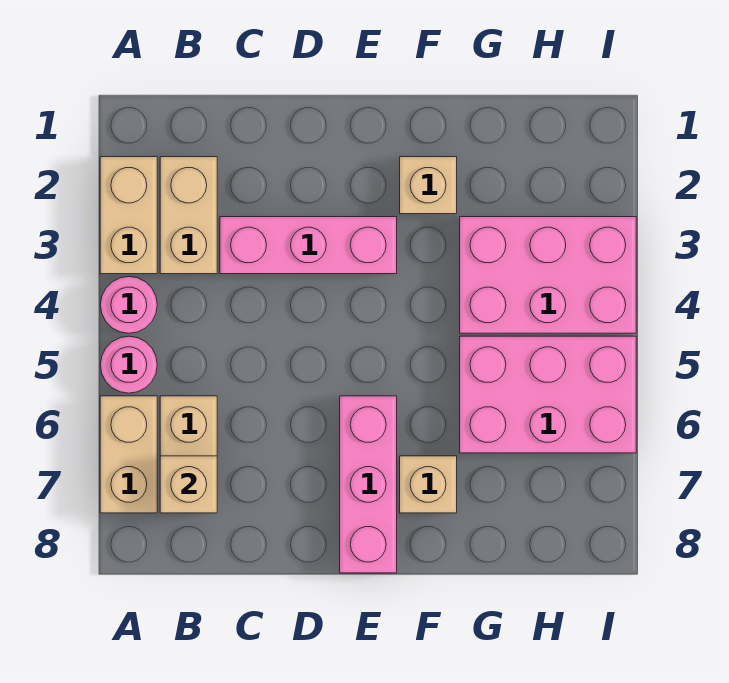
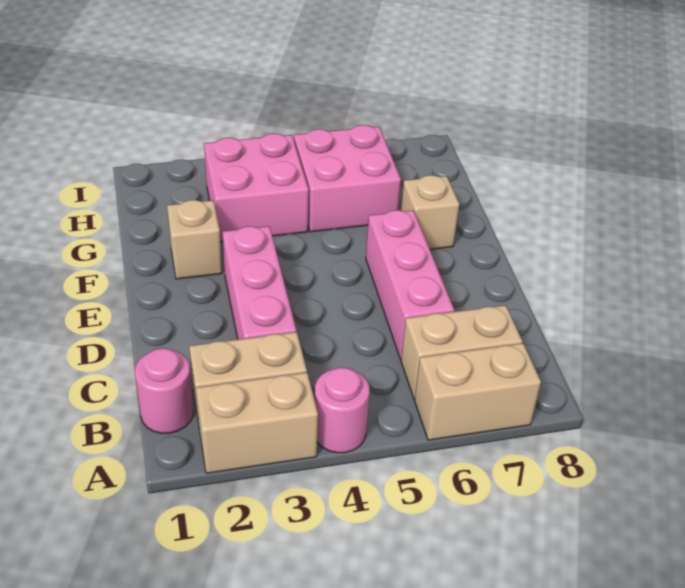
pink 1x1 round brick [100,336,157,393] -> pink 1x1 round brick moved to [135,348,193,433]
tan 1x1 brick [160,456,217,513] -> none
pink 1x3 brick [340,396,397,573] -> pink 1x3 brick turned to [366,210,454,359]
pink 2x3 brick [460,217,636,333] -> pink 2x2 brick [204,133,309,242]
pink 2x3 brick [460,336,636,453] -> pink 2x2 brick [294,125,401,232]

